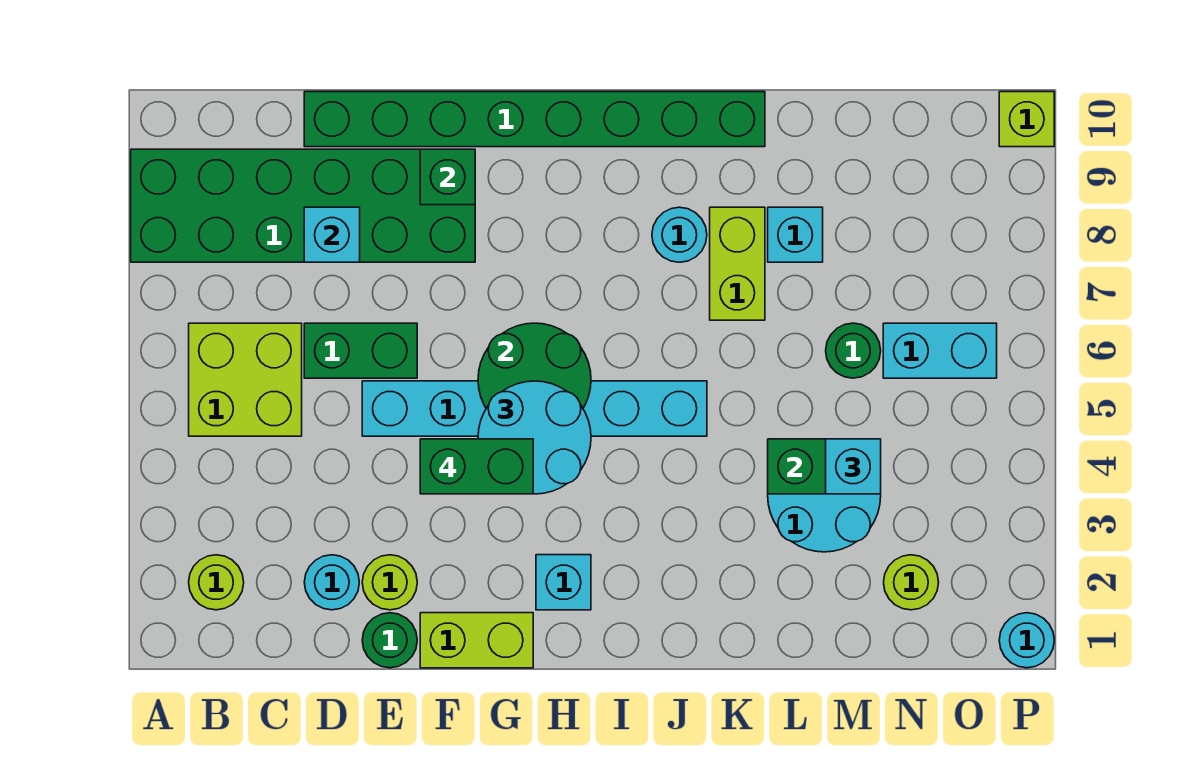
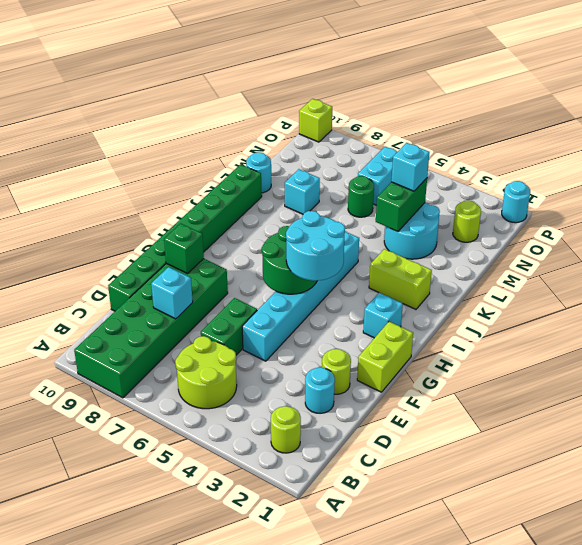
lime 2x2 brick [189,323,302,436] -> lime 2x2 round brick [175,336,237,409]
green 1x1 round brick [362,613,417,668] -> none
green 1x2 brick [420,439,533,494] -> none
cyan 1x1 round brick [652,207,707,262] -> cyan 1x1 round brick moved to [246,152,271,193]
lime 1x2 brick [710,207,765,320] -> lime 1x2 brick moved to [369,249,432,309]

